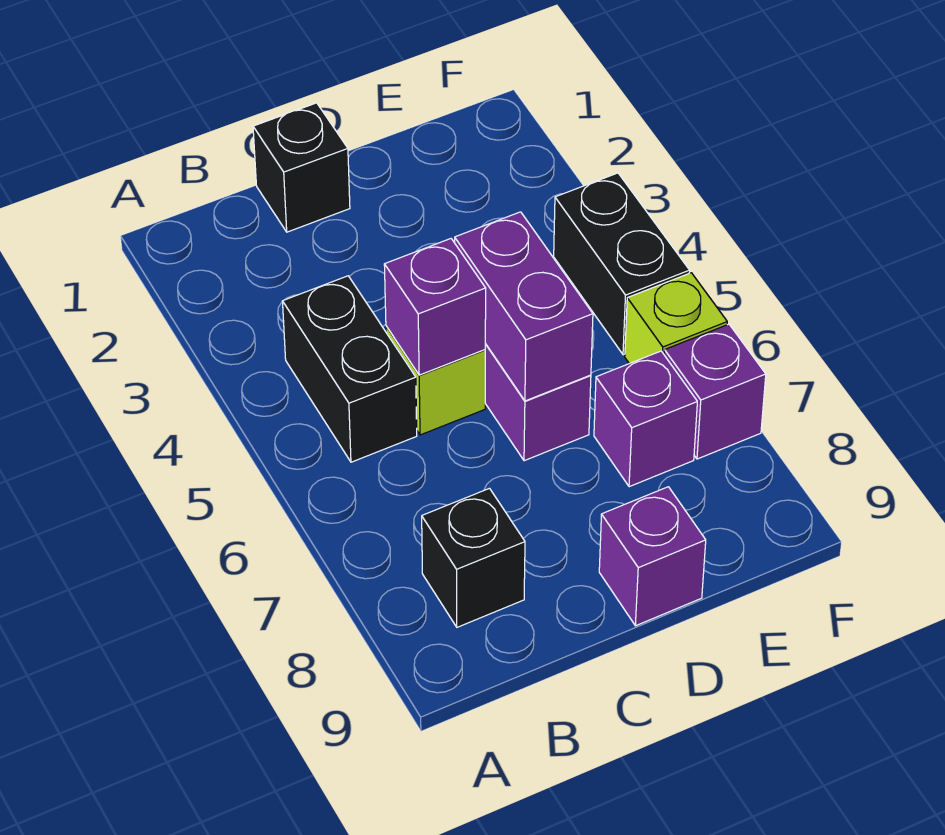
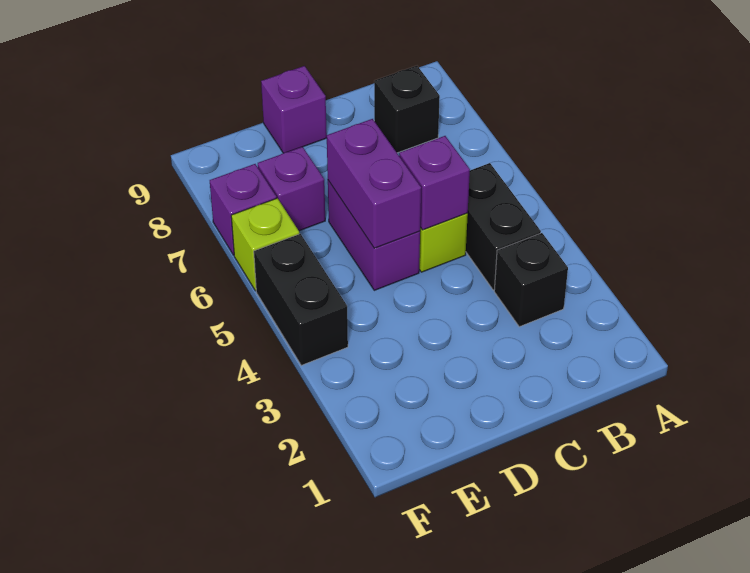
black 1x1 brick [253,103,350,232] -> black 1x1 brick moved to [494,233,568,327]

